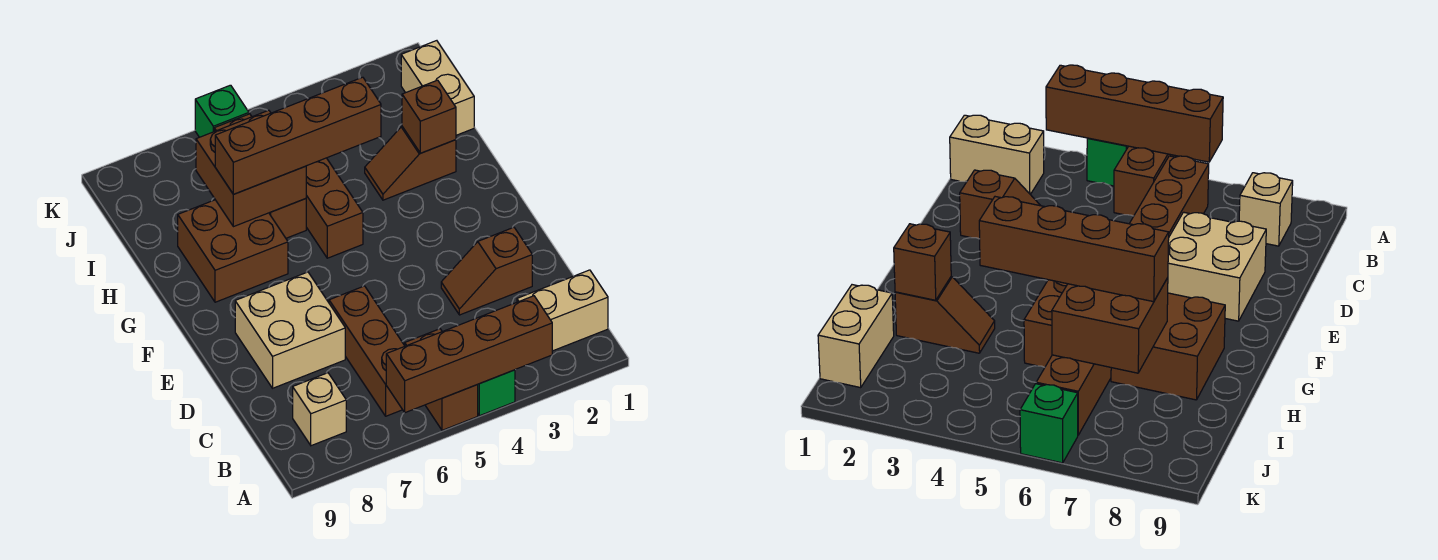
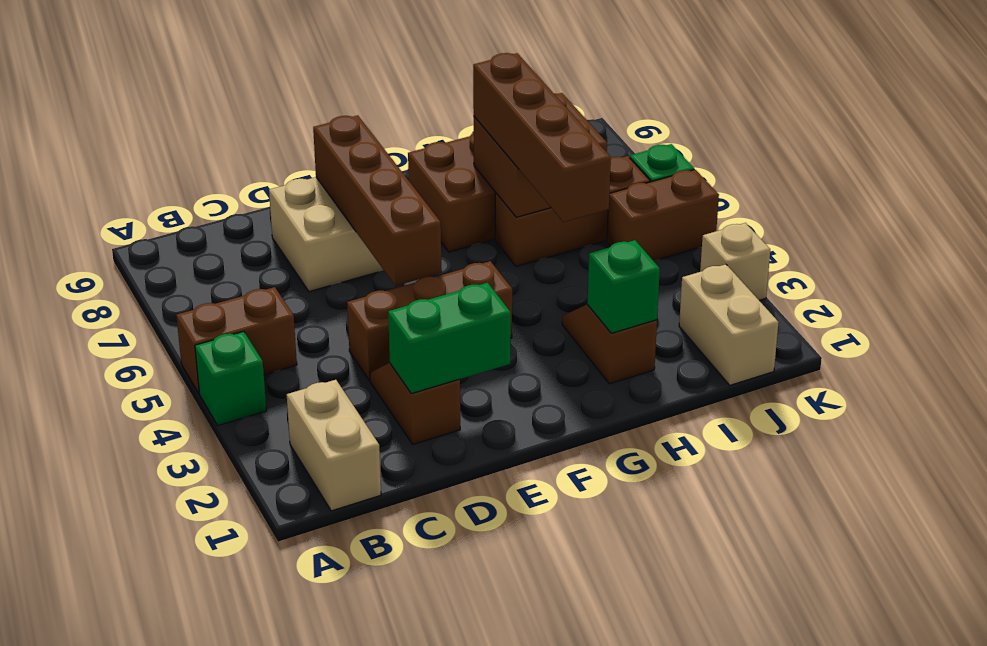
brown 1x4 brick [386,296,552,413] -> brown 1x4 brick moved to [313,115,442,286]
brown 1x3 brick [329,286,405,416] -> brown 1x3 brick moved to [347,261,512,381]
tan 1x1 brick [293,373,346,446] -> tan 1x1 brick moved to [700,223,770,300]
none -> green 1x2 brick [388,283,511,394]
brown 1x2 brick [306,158,363,258] -> brown 1x2 brick moved to [607,170,719,261]
brown 1x1 brick [402,80,456,153] -> green 1x1 brick [588,240,660,333]
tan 1x2 brick [401,41,474,135] -> tan 1x2 brick turned to [679,264,779,385]

